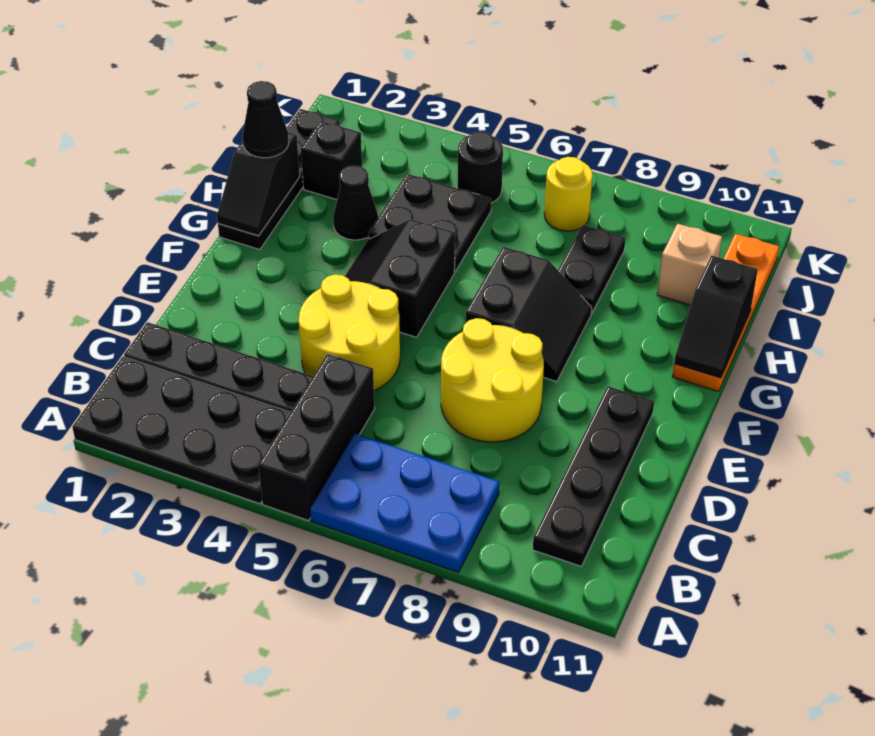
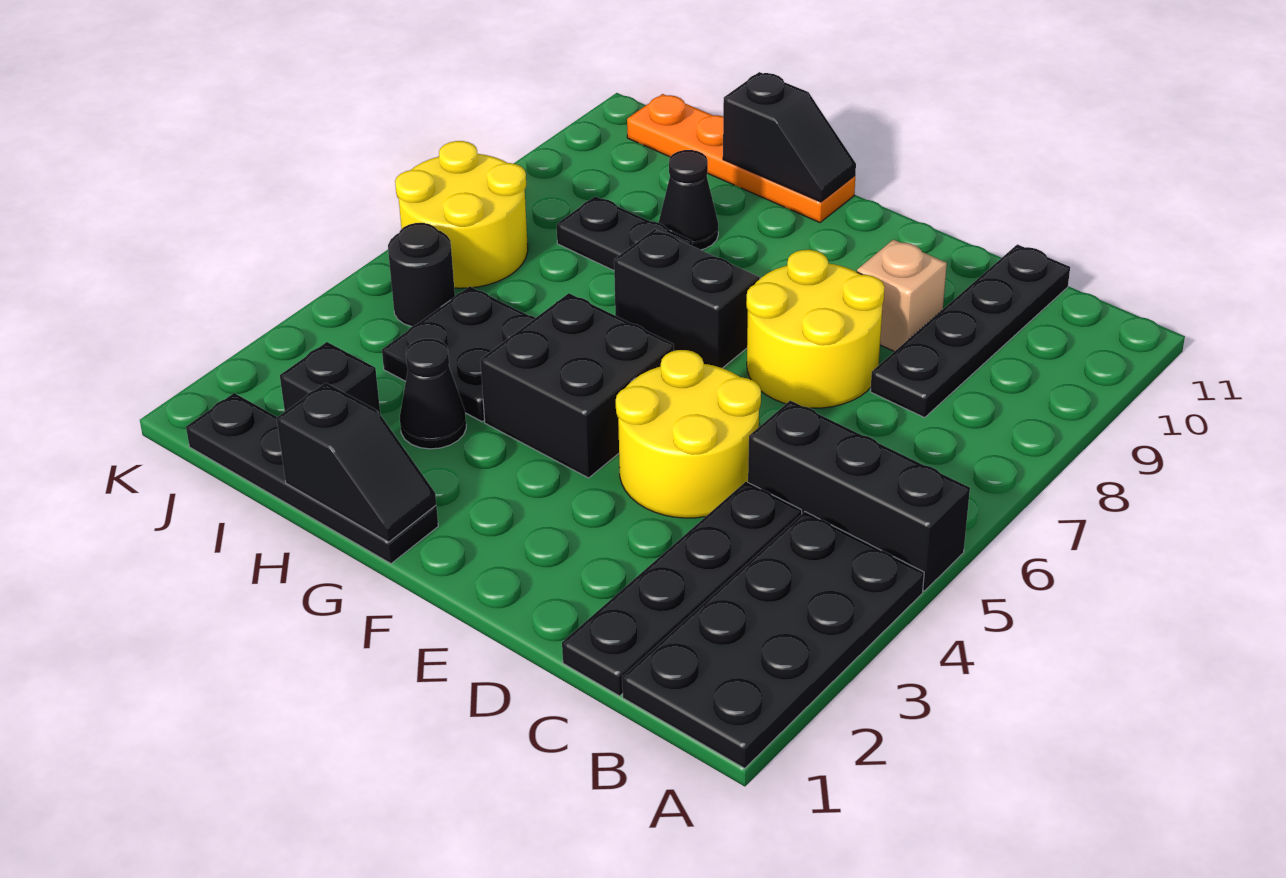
blue 2x3 plate [310,434,499,572] -> none
black 1x4 plate [533,386,654,566] -> black 1x4 plate turned to [870,244,1070,418]
black 2x2 slope [345,219,455,337] -> black 2x2 brick [480,293,674,478]
black 1x1 cone [243,81,289,158] -> black 1x1 cone moved to [659,150,718,250]
tan 1x1 brick [657,224,722,305] -> tan 1x1 brick moved to [857,240,947,352]
yellow 1x1 round brick [544,157,593,231] -> yellow 2x2 round brick [395,141,528,288]

